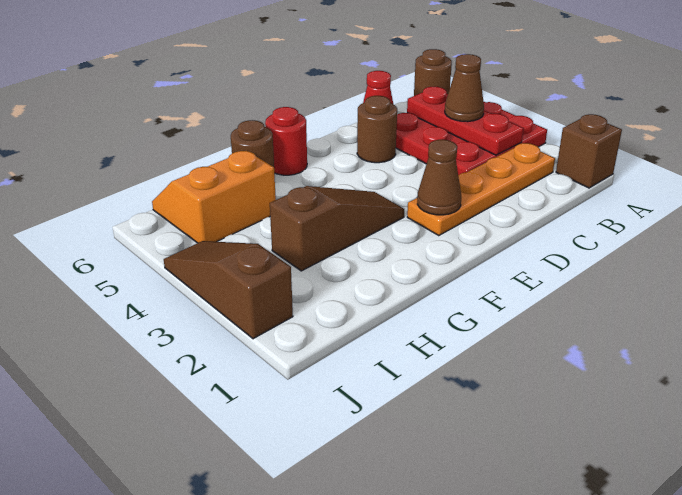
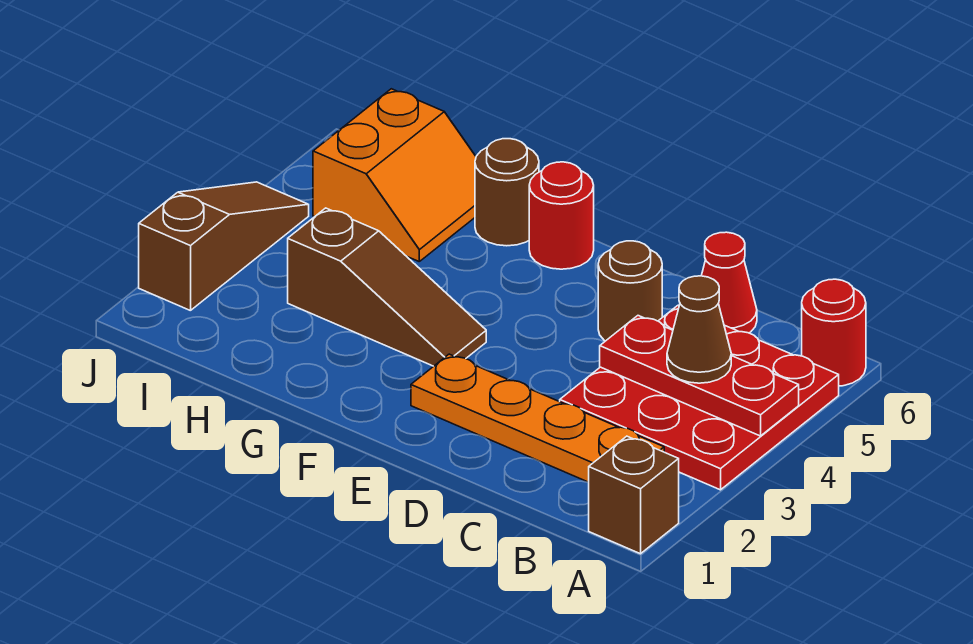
brown 1x1 round brick [414,49,452,96] -> red 1x1 round brick [802,279,866,386]
red 1x3 plate [407,87,524,155] -> red 1x3 plate turned to [600,316,799,436]
brown 1x1 cone [417,140,461,215] -> none
orange 2x2 slope [152,151,276,243] -> orange 2x2 slope turned to [313,89,476,261]

